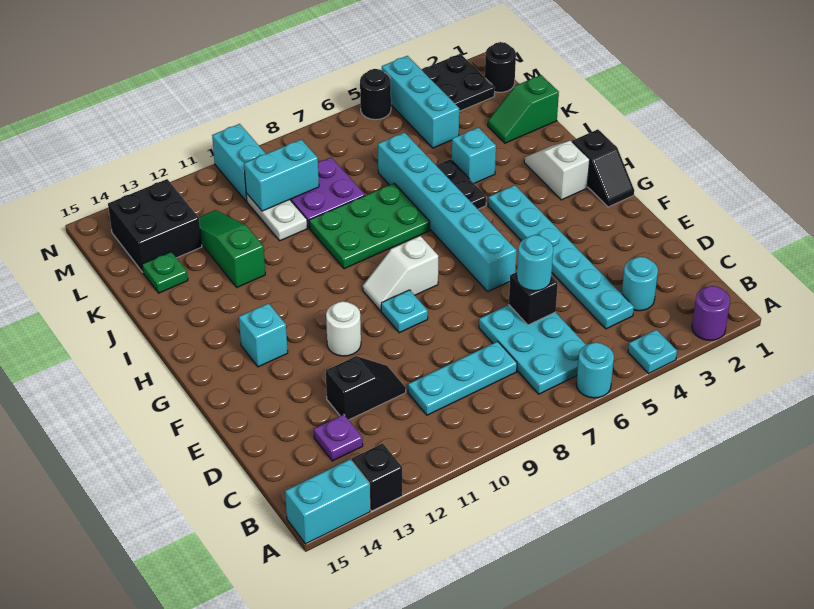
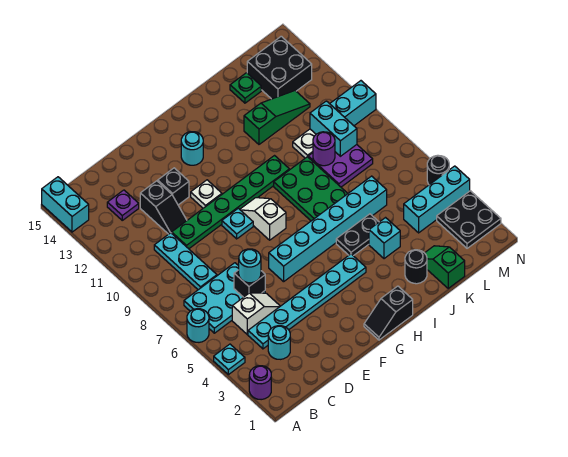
black 1x1 brick [352,443,403,511] -> black 1x1 brick moved to [158,168,189,205]
none -> green 1x6 plate [172,156,289,249]
white 1x1 round brick [326,301,361,356] -> white 1x1 plate [191,180,222,208]
cyan 1x1 brick [239,303,288,367] -> cyan 1x1 round brick [181,132,203,165]
white 1x2 slope [524,141,590,200] -> white 1x2 slope moved to [232,293,280,334]
none -> purple 1x1 round brick [313,132,335,166]
black 1x1 round brick [485,42,516,92] -> black 1x1 round brick moved to [405,250,427,284]

